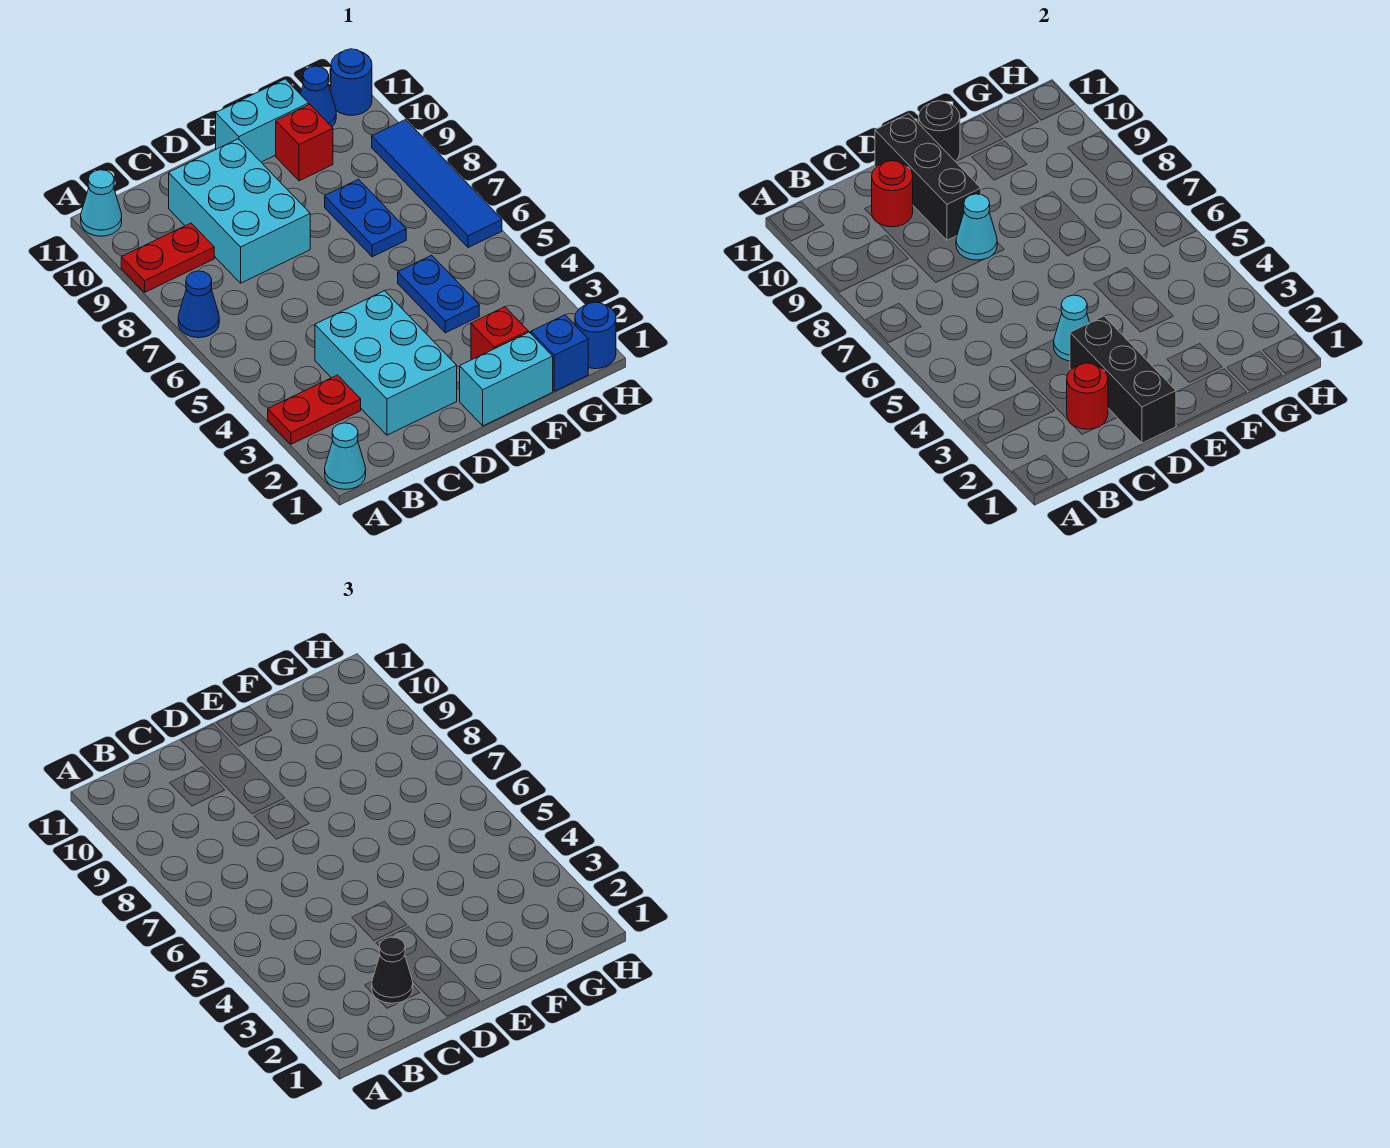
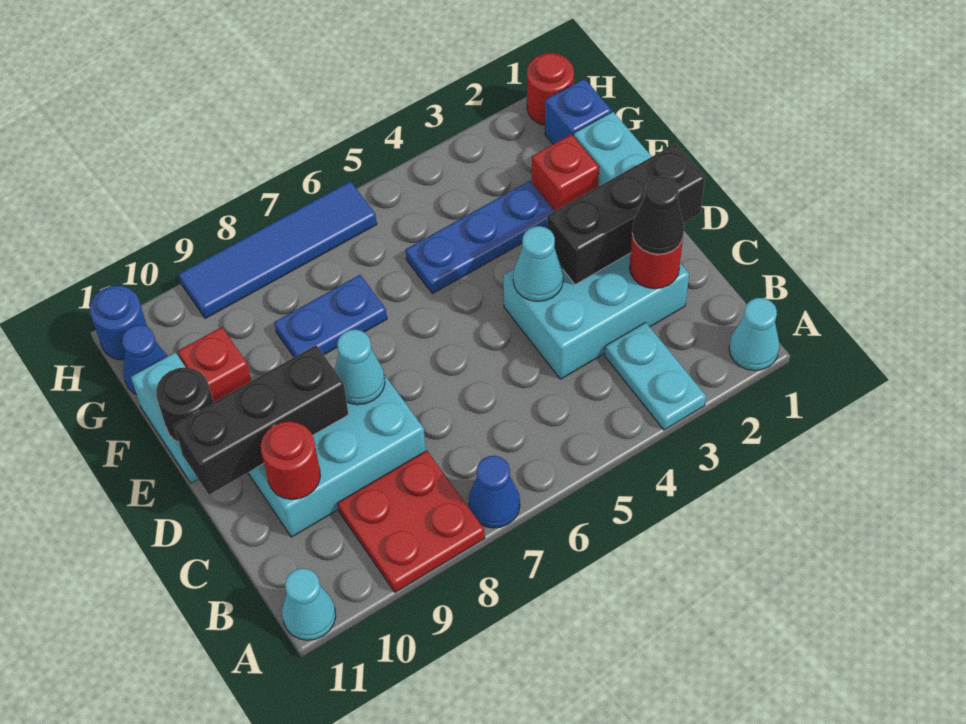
red 1x2 plate [268,375,361,444] -> cyan 1x2 plate [605,322,706,430]
red 1x2 plate [121,223,214,292] -> red 2x2 plate [338,451,485,592]
blue 1x2 plate [398,255,479,333] -> blue 1x3 plate [406,181,555,294]
blue 1x1 round brick [575,302,616,369] -> red 1x1 round brick [527,53,574,125]

